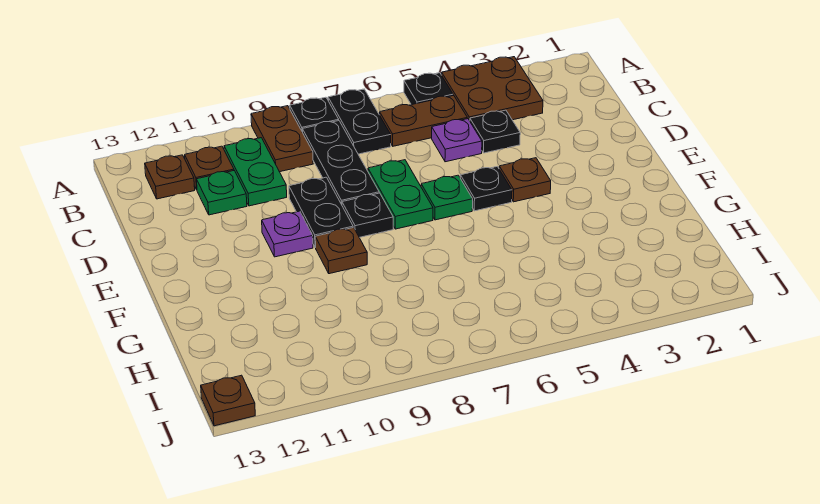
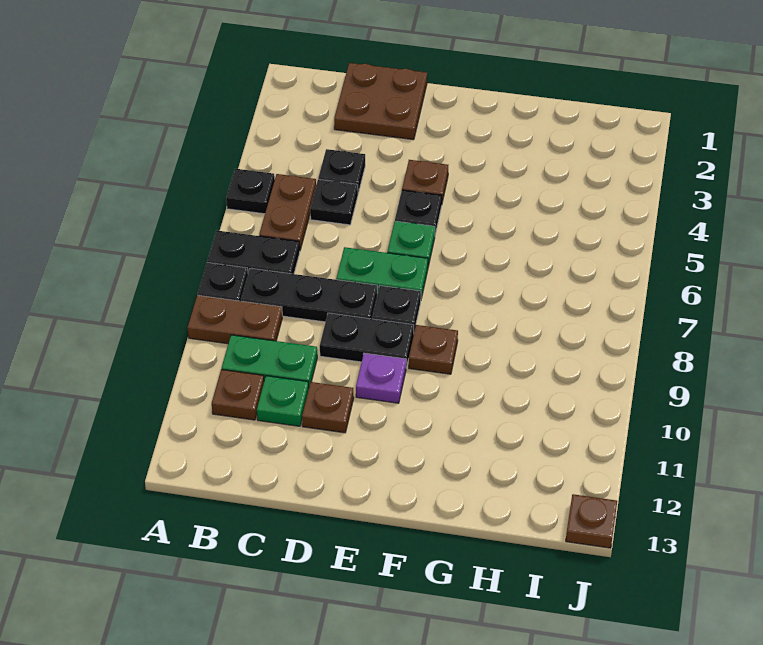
brown 2x2 plate [442,57,543,121] -> brown 2x2 plate moved to [334,63,427,140]
brown 1x1 plate [145,155,195,199] -> brown 1x1 plate moved to [302,382,354,433]
purple 1x1 plate [432,119,482,162] -> black 1x1 plate [310,179,358,225]

